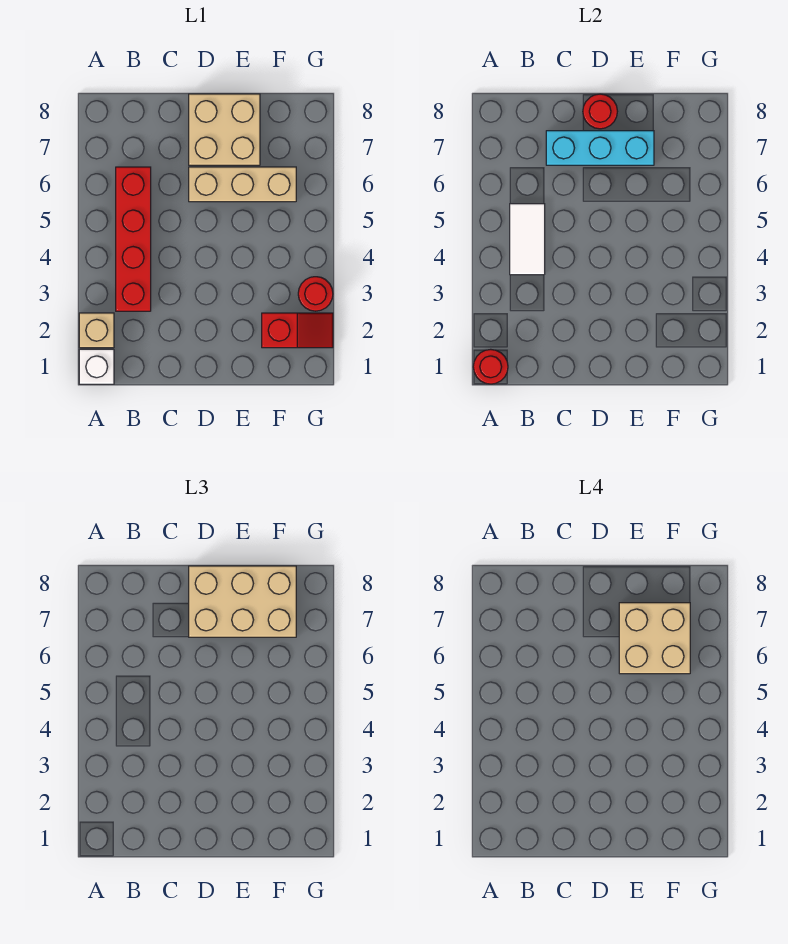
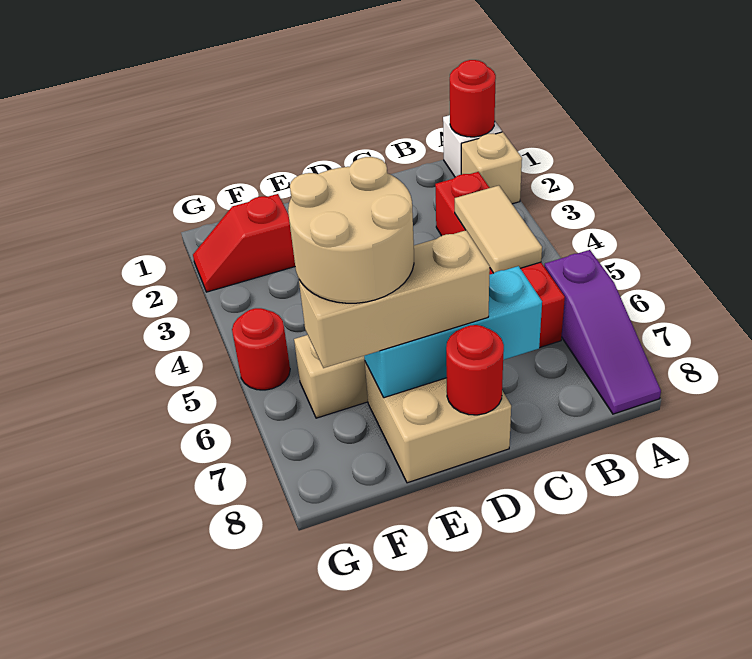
none -> purple 1x3 slope [544,250,661,414]
white 1x2 tile [510,204,545,275] -> tan 1x2 tile [455,186,542,273]
tan 2x3 brick [189,566,296,637] -> tan 1x3 brick [299,230,490,368]
tan 2x2 brick [619,603,690,674] -> tan 2x2 round brick [288,157,414,303]
red 1x1 round brick [298,277,333,311] -> red 1x1 round brick moved to [232,308,290,390]

